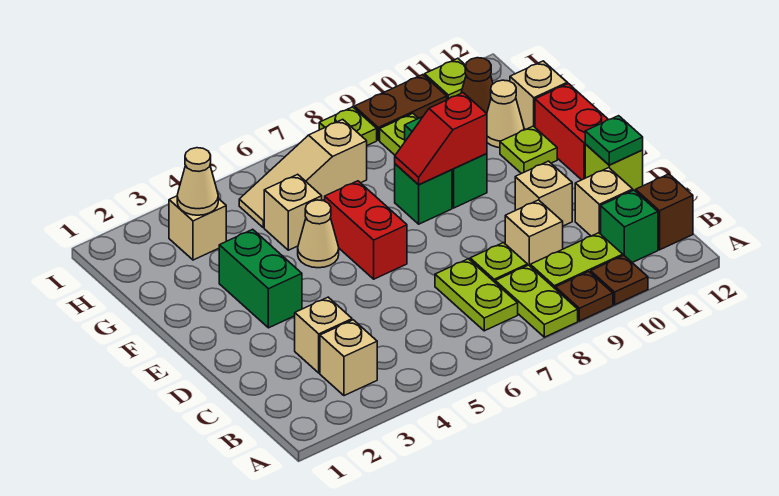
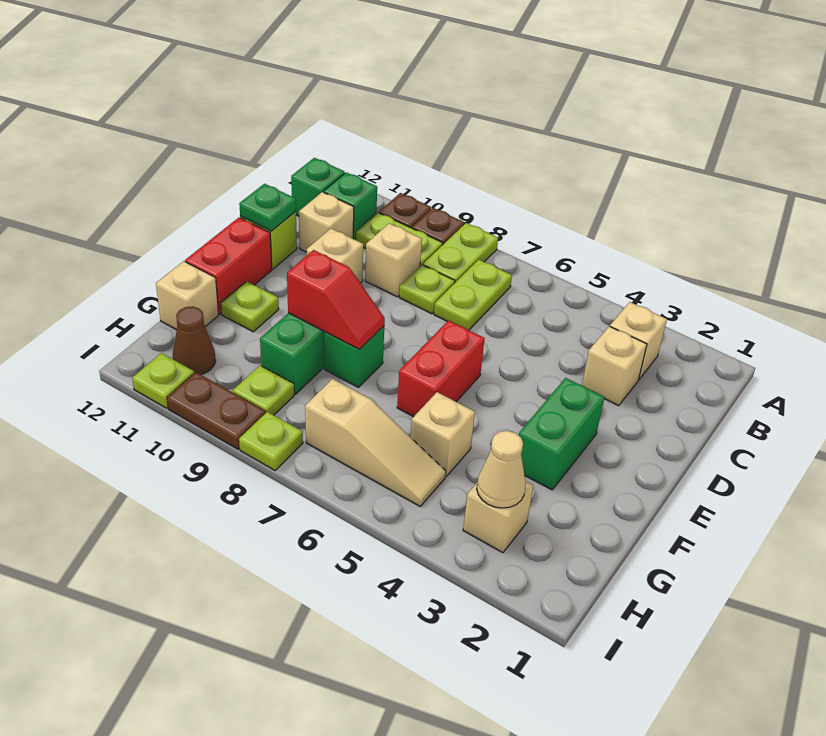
brown 1x1 brick [636,174,693,250] -> green 1x1 brick [291,158,345,216]
tan 1x1 cone [298,200,339,268] -> none
tan 1x1 cone [487,80,524,148] -> none

